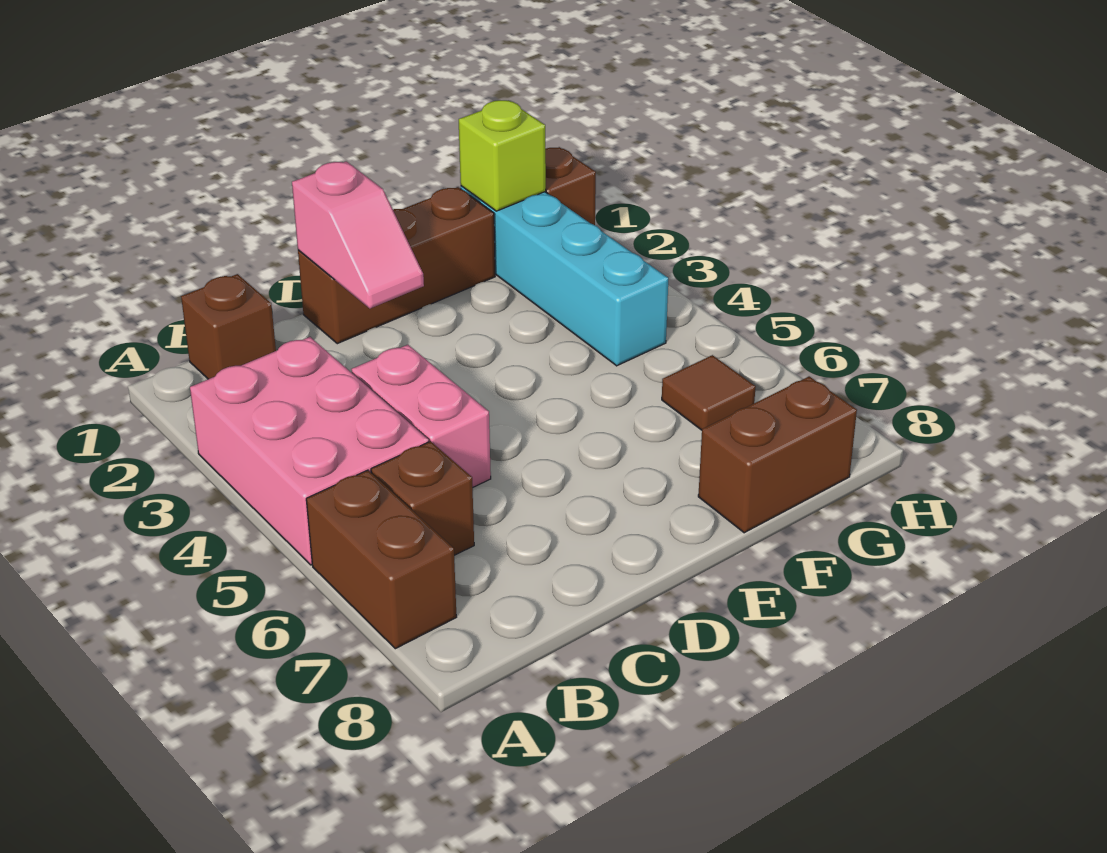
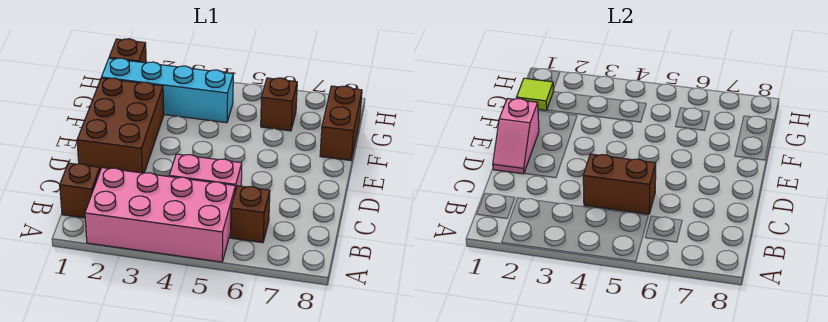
pink 2x3 brick [190,337,429,565] -> pink 2x4 brick [85,168,235,262]
brown 1x2 brick [306,470,457,649] -> brown 1x2 brick moved to [583,154,656,214]
brown 1x3 brick [298,187,495,344] -> brown 2x3 brick [77,78,164,173]
pink 1x2 slope [292,161,424,308] -> pink 1x2 slope turned to [493,98,539,174]
lime 1x1 brick [459,100,546,211] -> lime 1x1 tile [517,78,554,110]
brown 1x1 tile [662,355,756,430] -> brown 1x1 brick [261,78,297,131]

